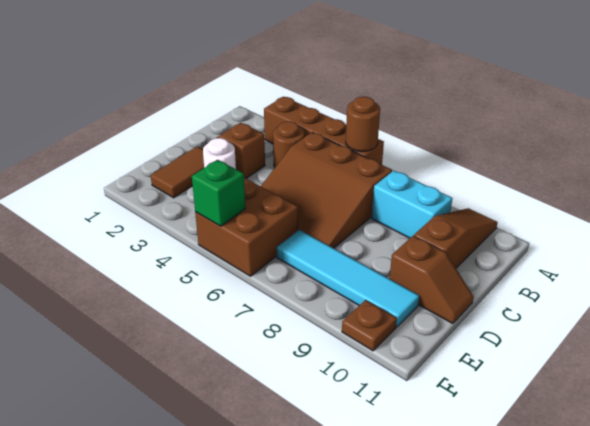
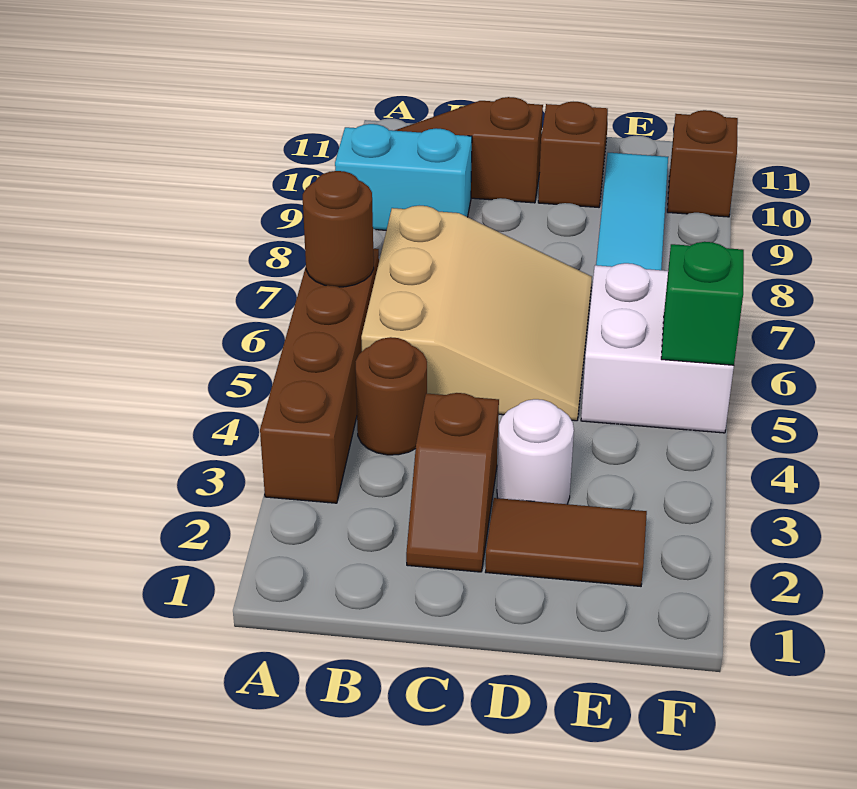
brown 3x3 slope [261,132,392,248] -> tan 3x3 slope [361,206,592,421]
cyan 1x2 brick [372,171,452,238] -> cyan 1x2 brick turned to [335,124,472,230]
brown 2x2 brick [195,178,298,276] -> white 2x2 brick [581,263,734,433]
brown 1x1 plate [342,300,397,351] -> brown 1x1 brick [667,110,738,217]

